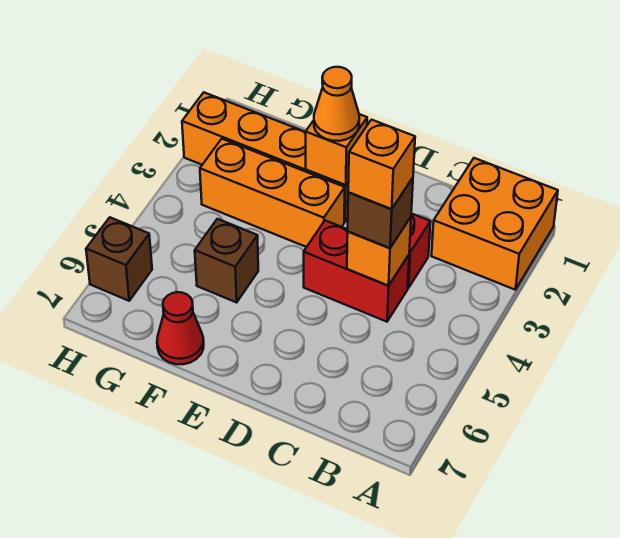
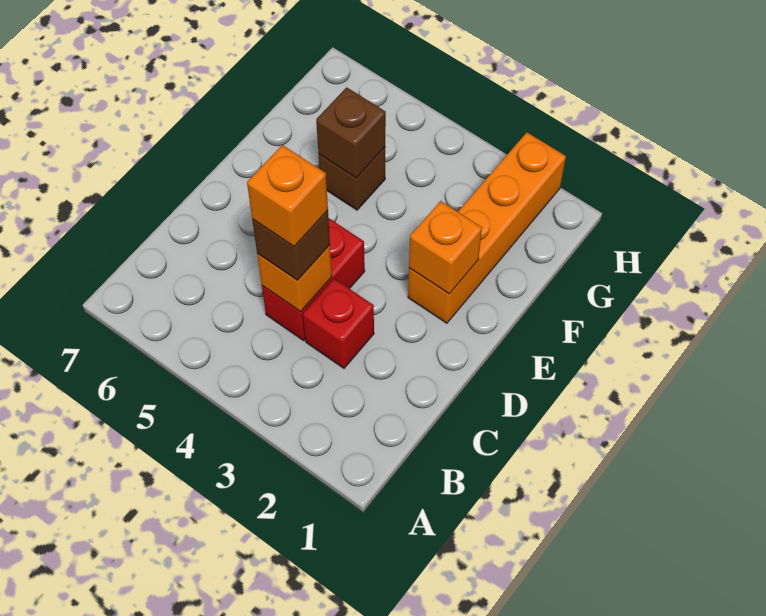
orange 2x2 brick [431,158,558,290] -> none
orange 1x1 cone [314,67,359,141] -> none
orange 1x3 brick [200,139,345,247] -> none
red 1x1 cone [157,292,204,364] -> none
brown 1x1 brick [86,217,152,301] -> brown 1x1 brick moved to [316,87,386,178]

